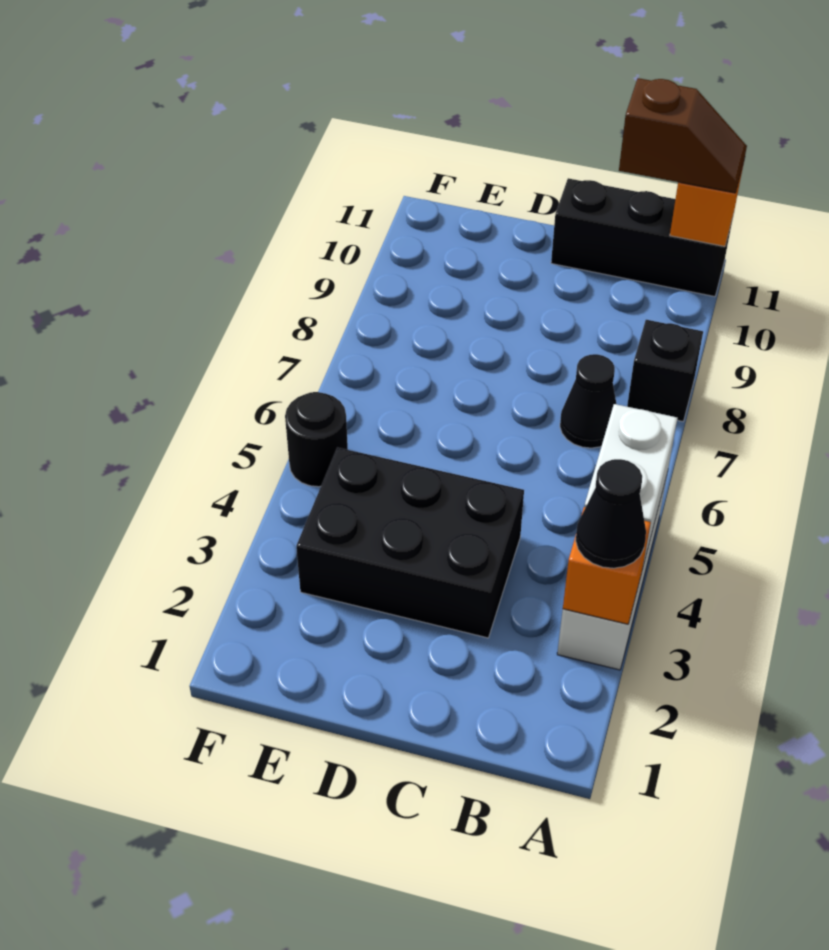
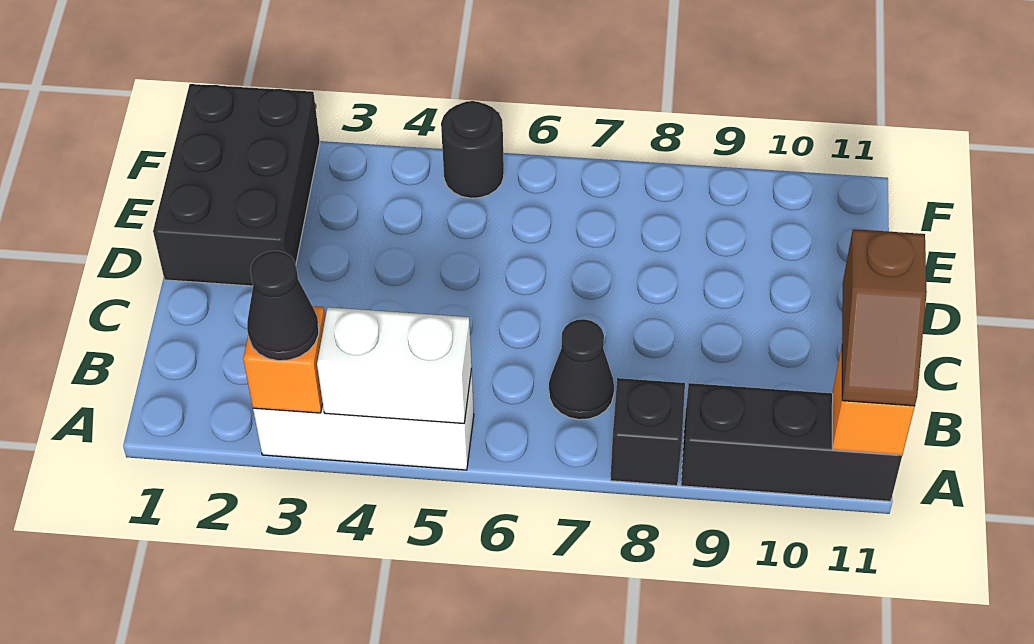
black 1x3 brick [551,178,733,297] -> black 1x3 brick turned to [681,383,902,501]
black 2x3 brick [296,448,524,638] -> black 2x3 brick moved to [153,84,320,286]

